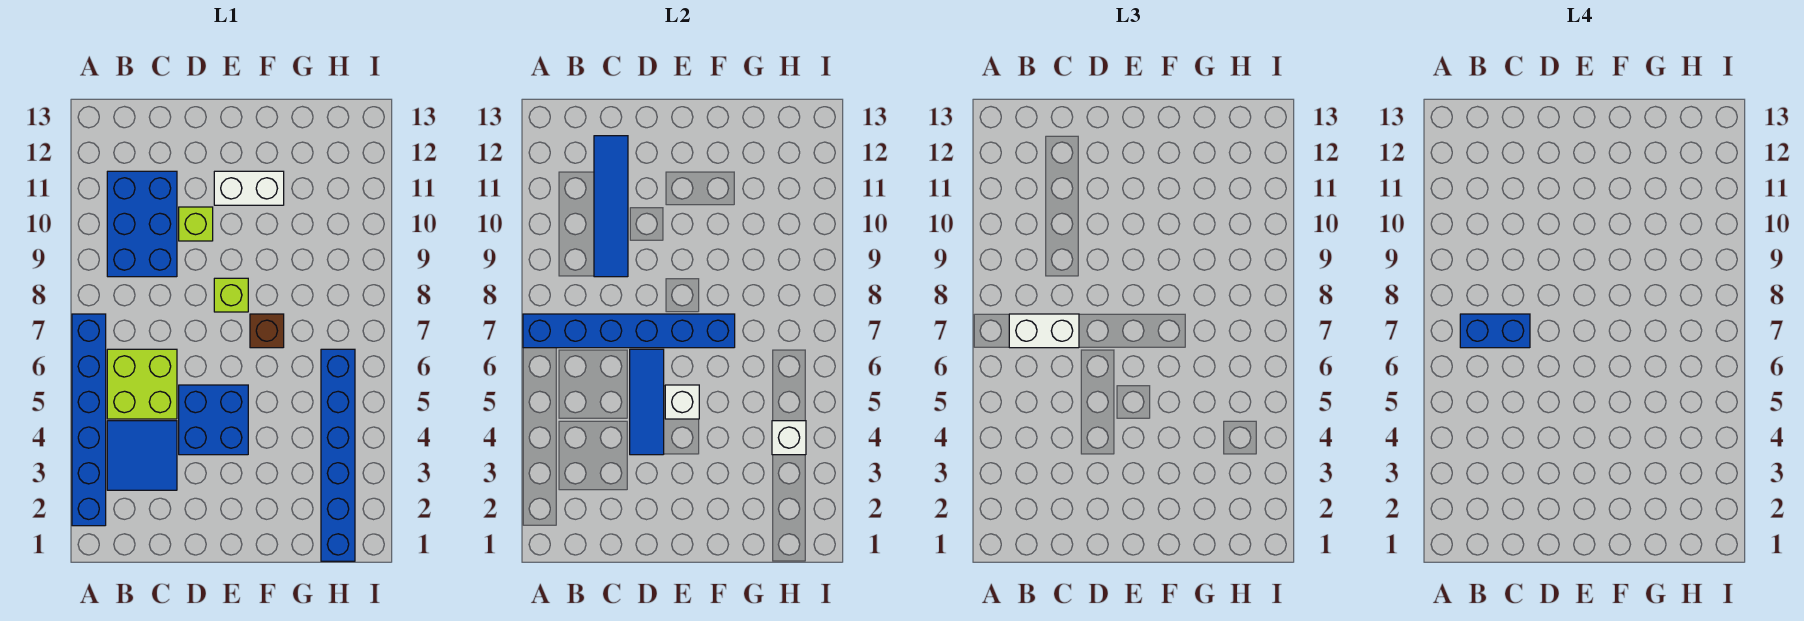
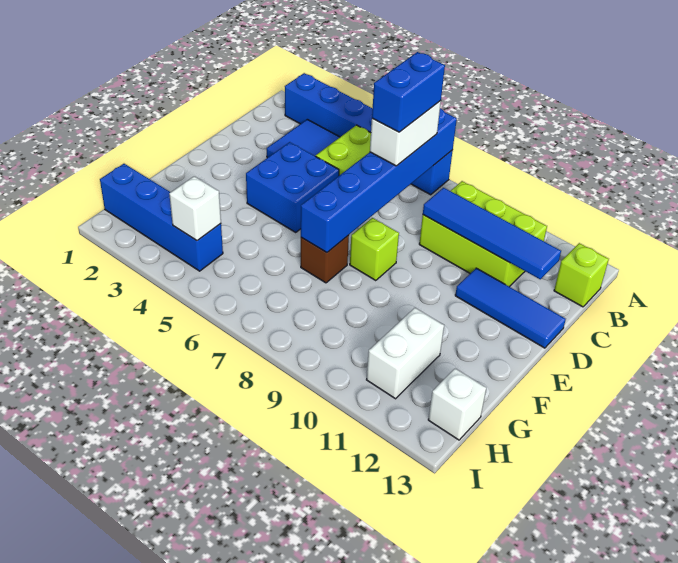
blue 2x3 brick [107,171,177,277] -> lime 2x3 brick [419,181,547,287]
blue 1x3 tile [630,349,664,455] -> blue 1x3 tile moved to [455,268,566,348]
lime 1x1 brick [179,207,213,241] -> lime 1x1 brick moved to [554,243,609,307]
white 1x1 brick [665,385,699,419] -> white 1x1 brick moved to [428,369,486,440]
white 1x2 brick [214,171,284,205] -> white 1x2 brick moved to [367,308,444,399]
blue 1x6 brick [321,349,355,561] -> blue 1x4 brick [100,164,223,271]

